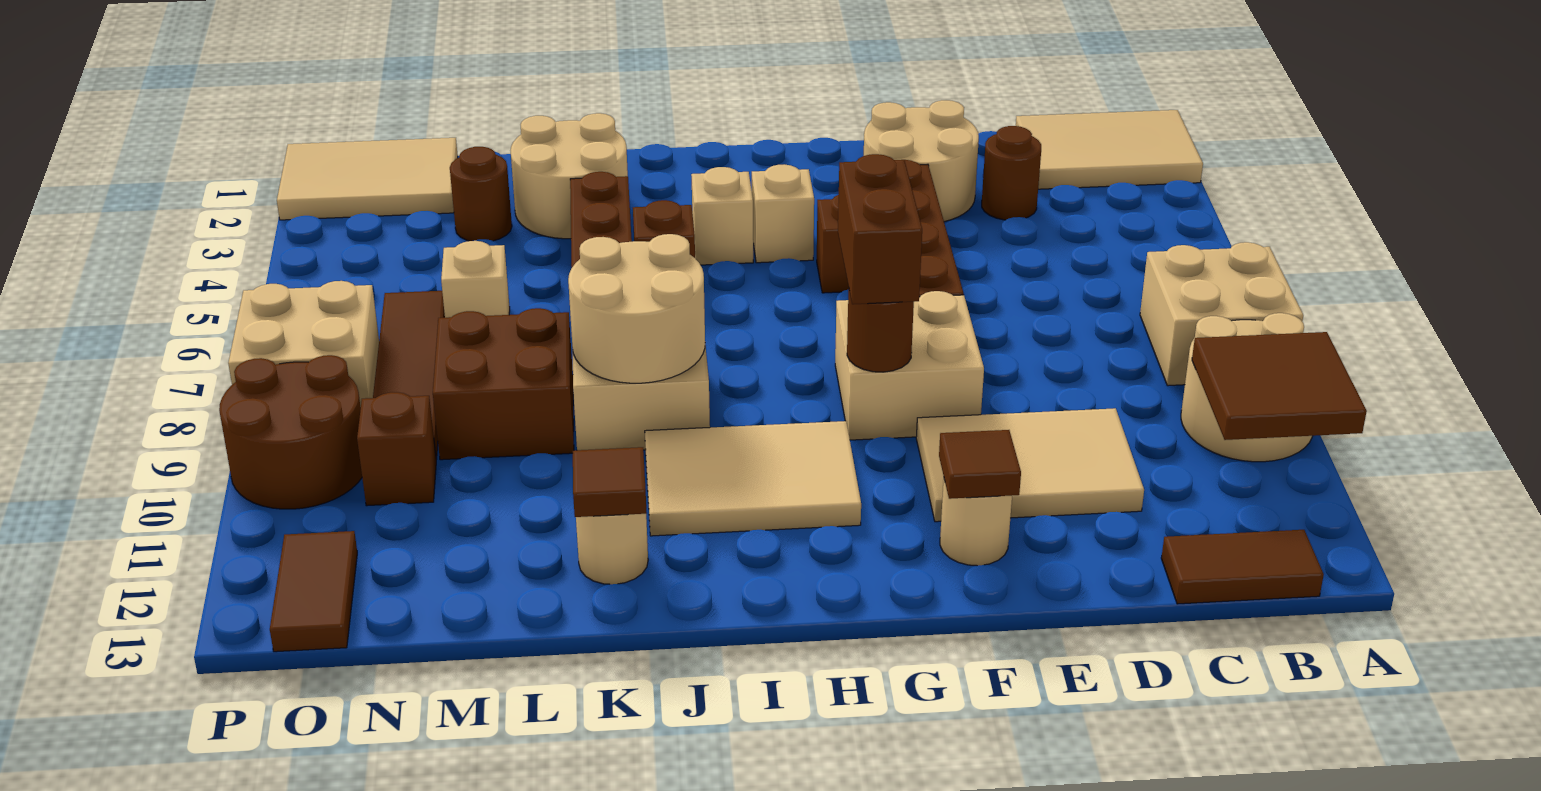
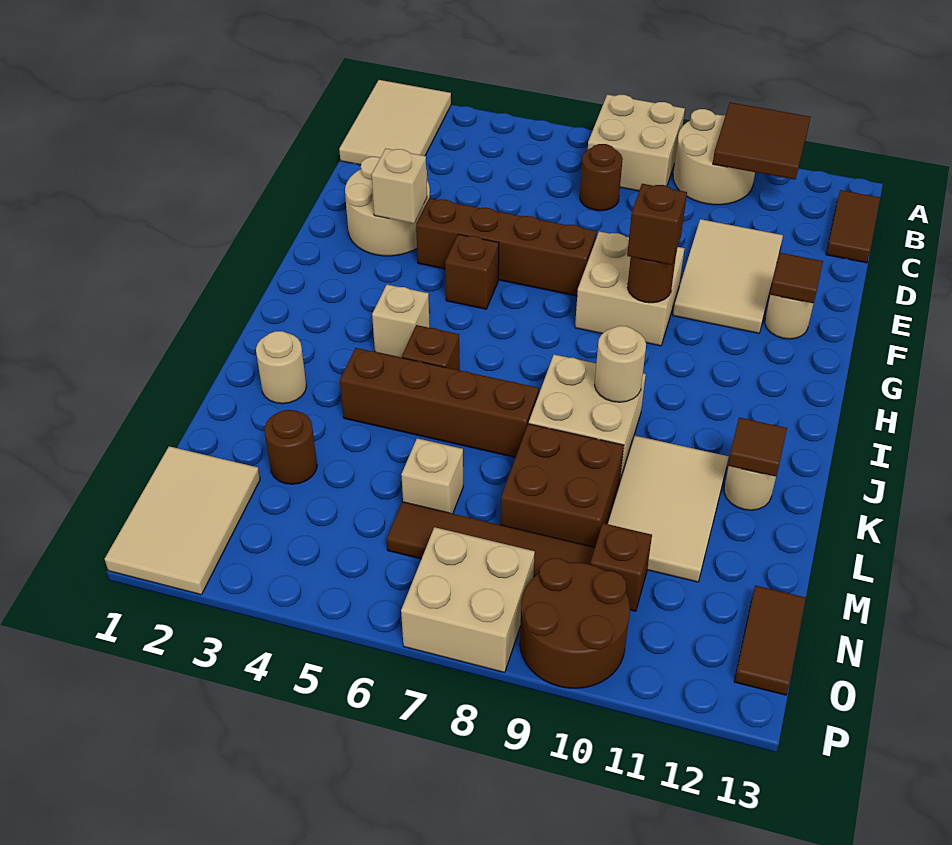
brown 1x1 round brick [982,126,1041,220] -> brown 1x1 round brick moved to [580,144,623,211]
brown 1x2 brick [838,154,922,304] -> brown 1x1 brick [627,184,687,265]
tan 1x1 brick [752,164,814,263] -> tan 1x1 brick moved to [372,149,427,223]
tan 2x3 tile [645,421,861,536] -> tan 2x3 tile moved to [607,435,728,582]
tan 2x2 round brick [568,234,705,383] -> tan 1x1 round brick [595,326,646,402]
tan 2x2 round brick [510,113,628,239] -> tan 1x1 round brick [256,331,306,404]
brown 1x2 tile [270,531,357,652] -> brown 1x2 tile turned to [734,585,806,695]

